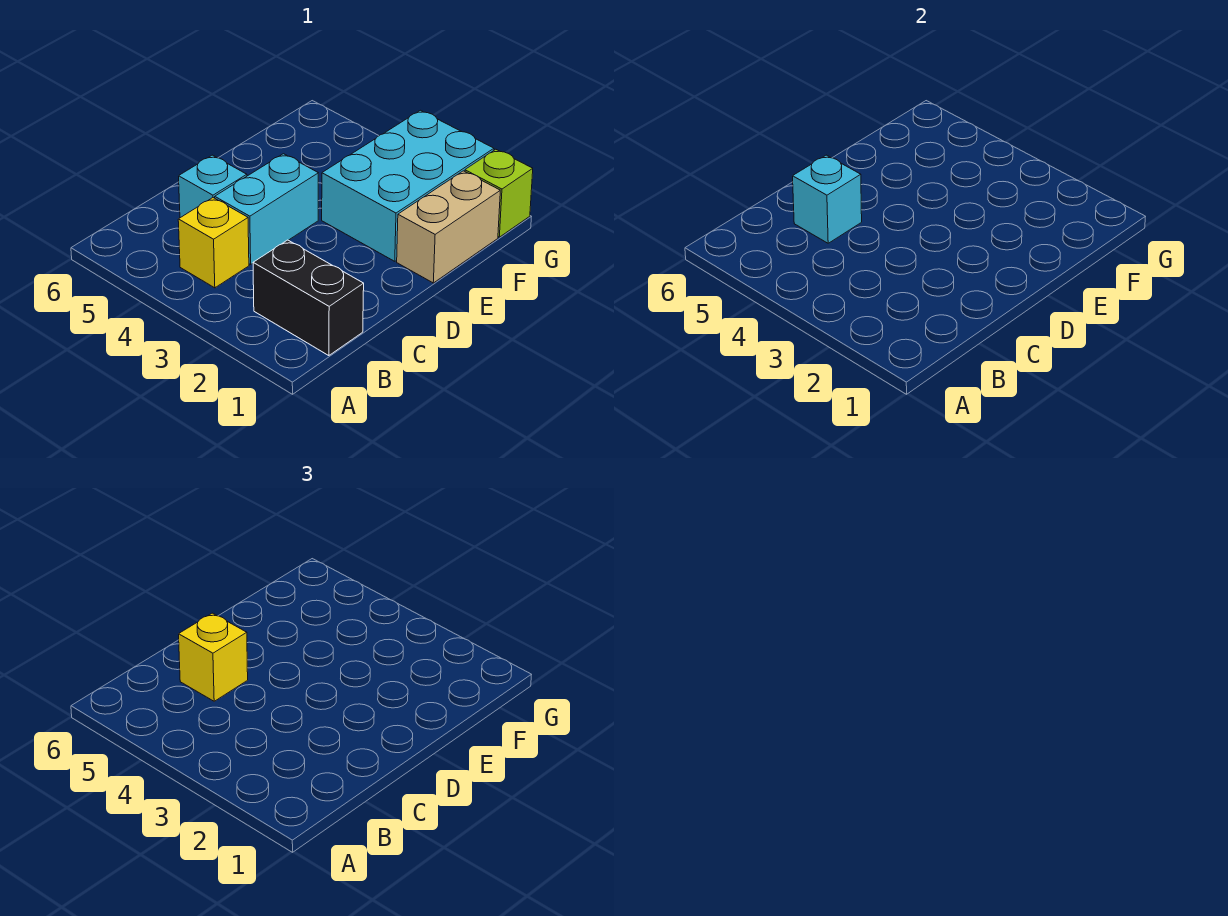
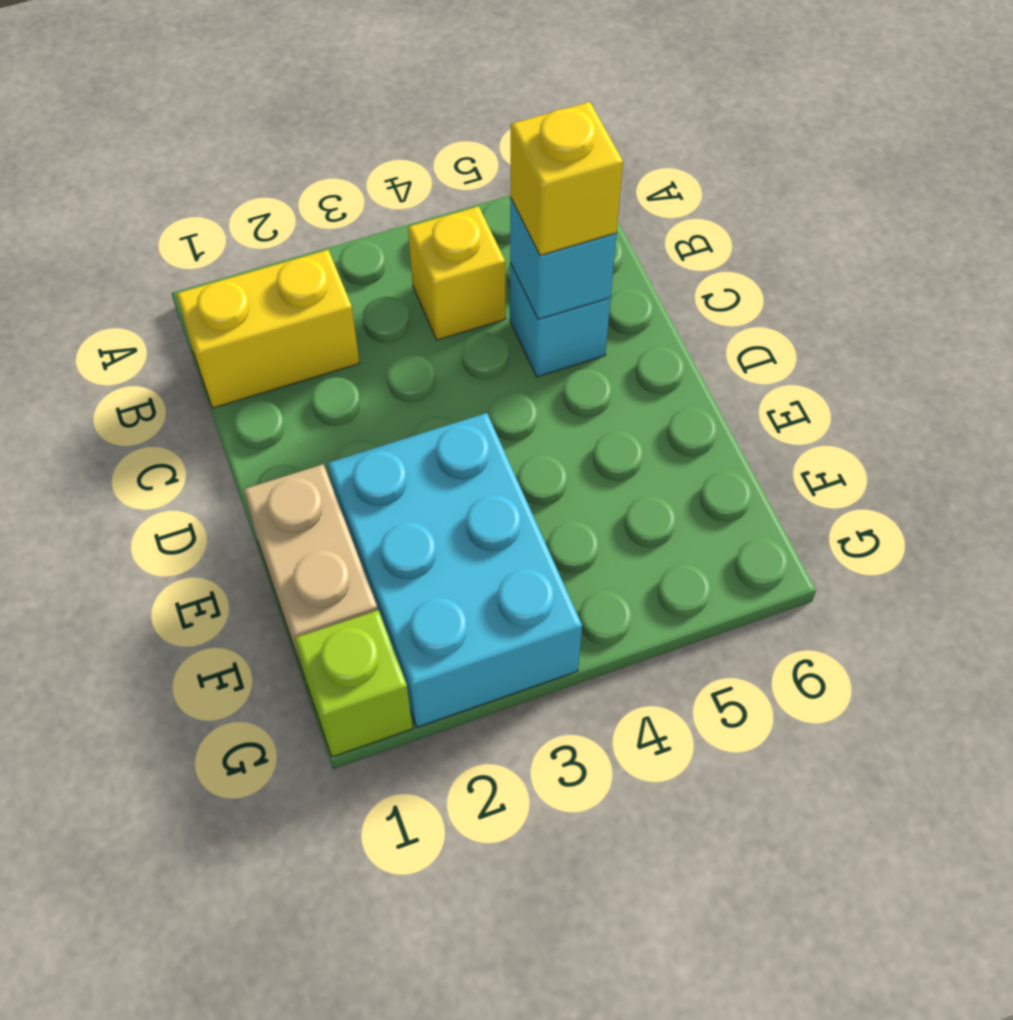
black 1x2 brick [253,240,364,356] -> yellow 1x2 brick [177,250,360,408]
cyan 1x2 brick [215,154,318,264] -> none

